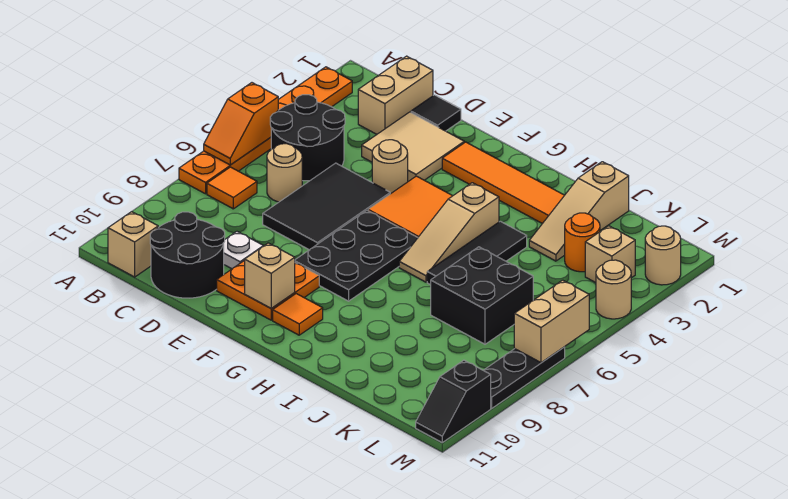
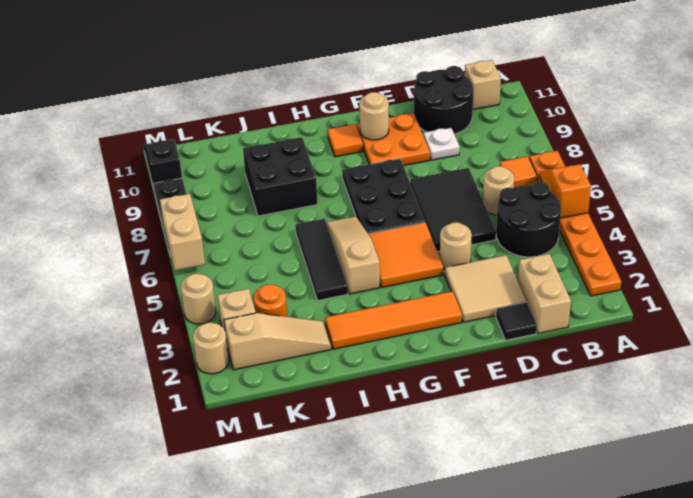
tan 1x1 brick [245,243,295,308] -> tan 1x1 round brick [359,92,389,140]
tan 1x3 slope [529,162,629,261] -> tan 1x3 slope turned to [224,313,331,370]
black 2x2 brick [431,247,533,344] -> black 2x2 brick moved to [243,137,318,216]

